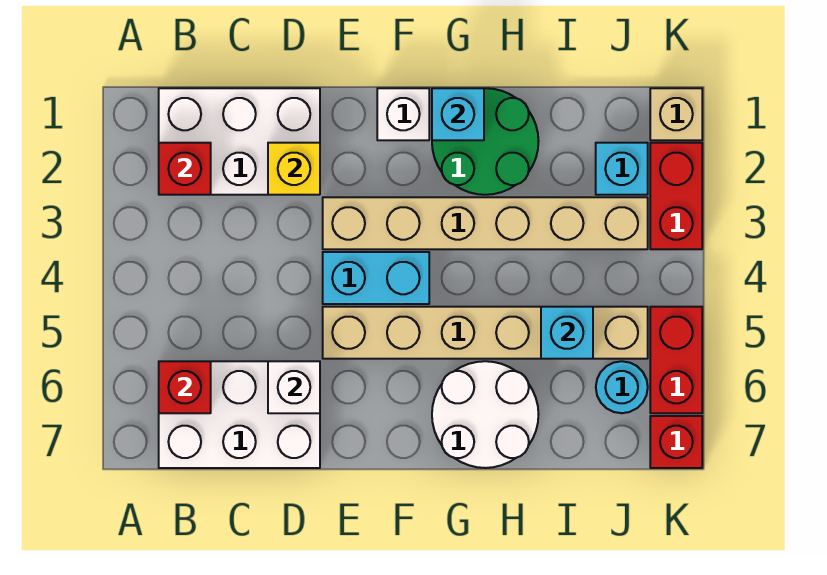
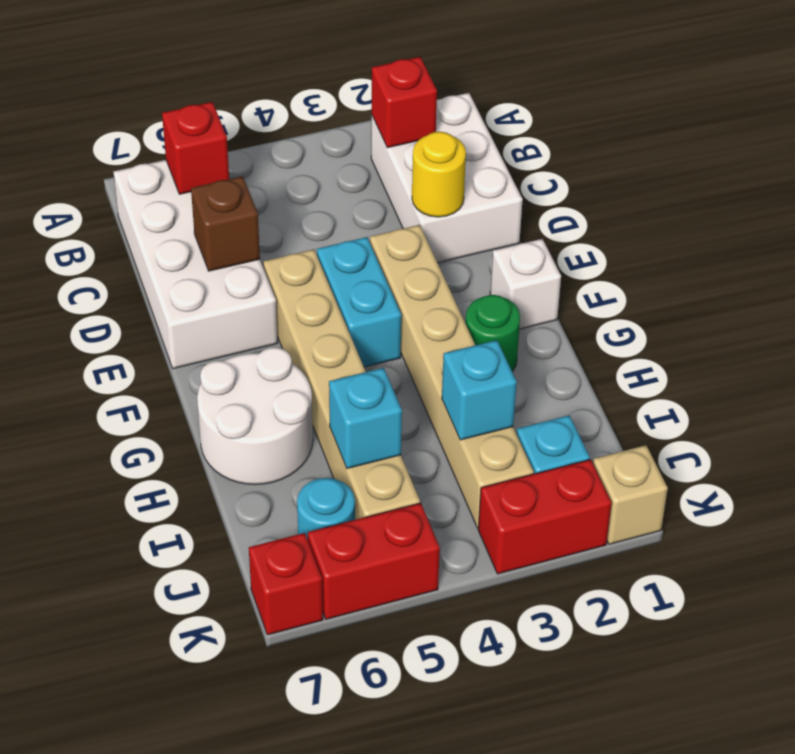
white 2x3 brick [159,361,320,468] -> white 2x4 brick [114,160,278,369]
yellow 1x1 brick [268,143,320,195] -> yellow 1x1 round brick [412,132,466,217]
white 1x1 brick [268,361,320,413] -> brown 1x1 brick [191,176,260,271]
green 2x2 round brick [432,88,538,195] -> green 1x1 round brick [466,295,520,372]
cyan 1x1 brick [432,88,484,140] -> cyan 1x1 brick moved to [442,340,517,440]

